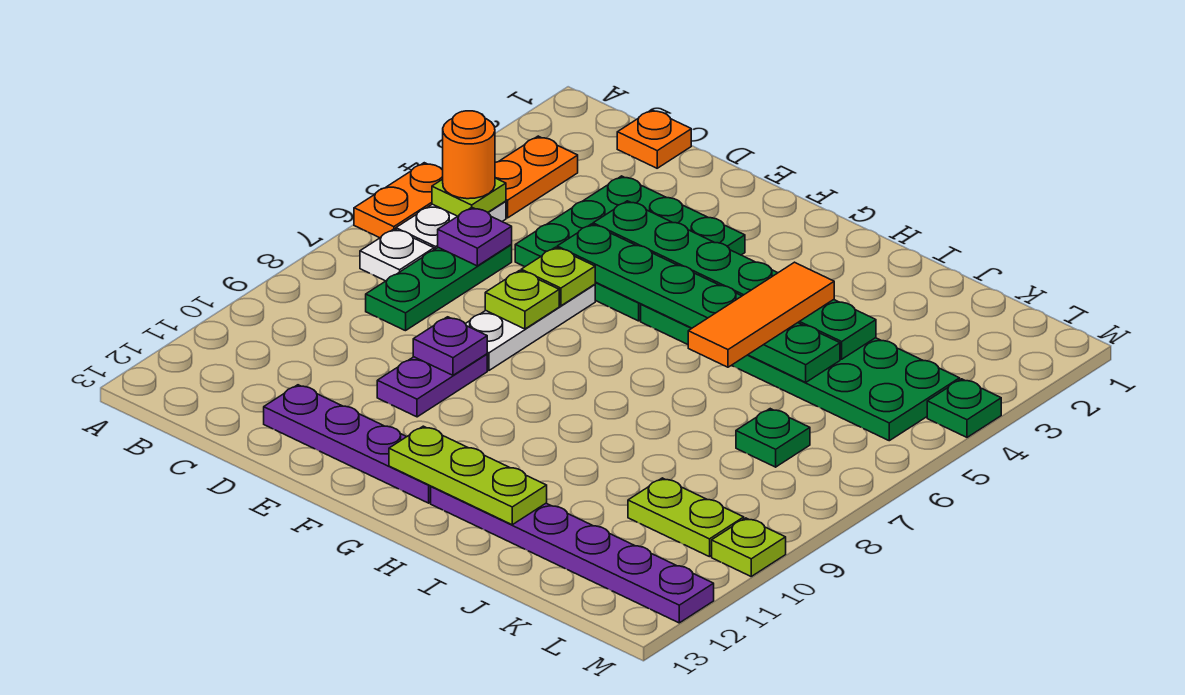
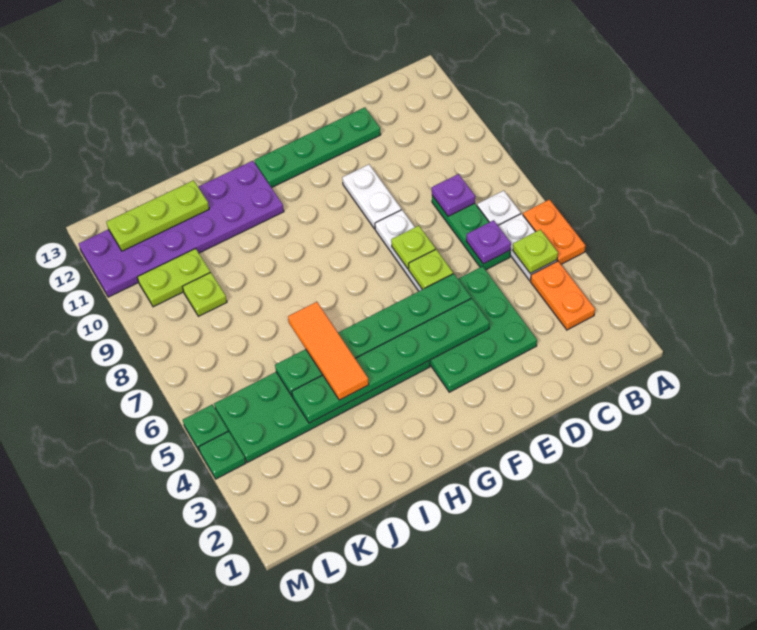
orange 1x1 round brick [443,111,495,199] -> none
orange 1x1 plate [617,110,691,168] -> none
purple 1x4 plate [264,385,431,503] -> green 1x4 plate [254,107,381,188]
purple 1x2 plate [377,354,487,417] -> white 1x2 plate [342,164,401,229]
purple 1x1 plate [413,317,487,375] -> purple 1x1 plate moved to [432,174,475,216]
lime 1x3 plate [389,426,547,525] -> lime 1x3 plate moved to [107,180,209,251]
purple 1x6 plate [431,486,714,623] -> purple 2x6 plate [79,161,284,297]
green 1x1 plate [736,409,810,467] -> green 1x1 plate moved to [183,405,228,451]
lime 1x1 plate [712,518,786,576] -> lime 1x1 plate moved to [182,272,227,316]

